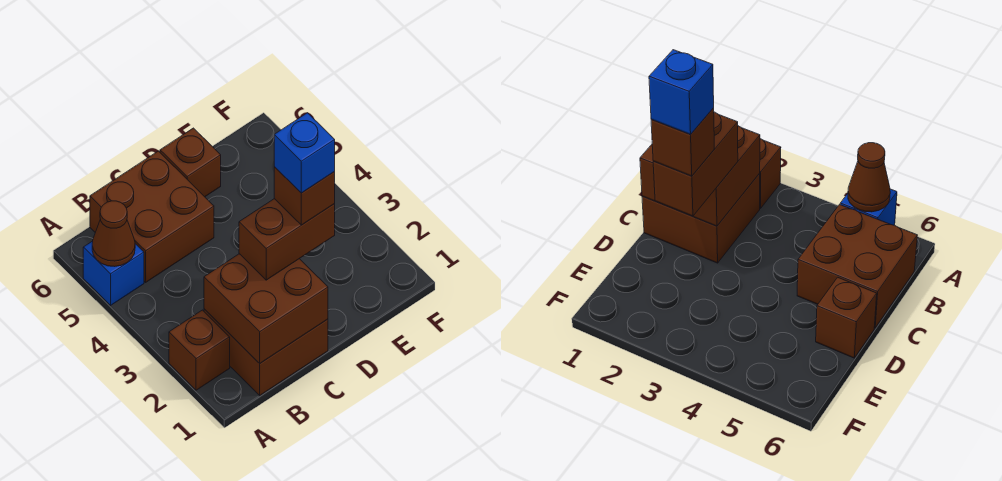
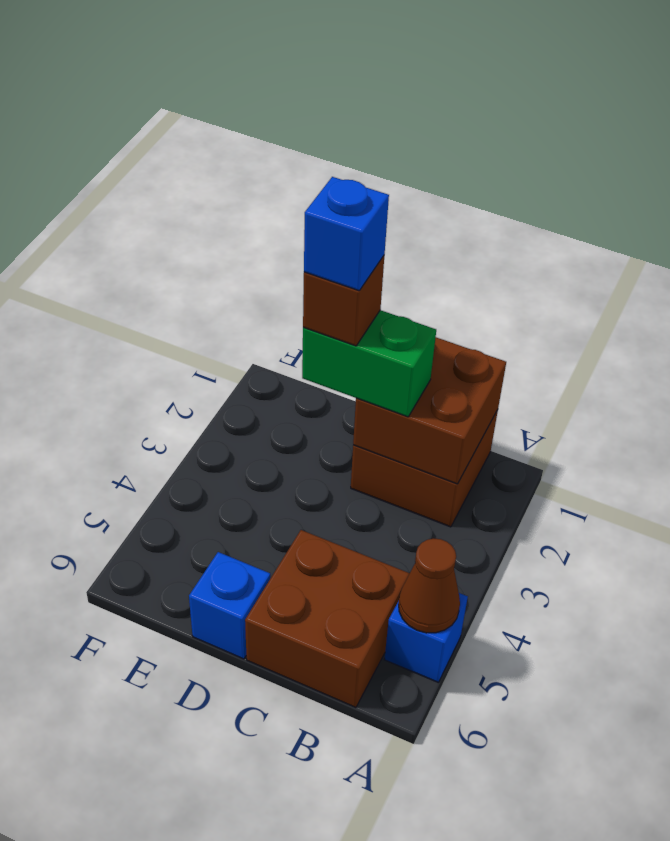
brown 1x1 brick [169,310,230,390] -> none
brown 1x2 brick [239,199,335,280] -> green 1x2 brick [302,310,436,417]
brown 1x1 brick [160,128,221,197] -> blue 1x1 brick [189,552,270,659]

